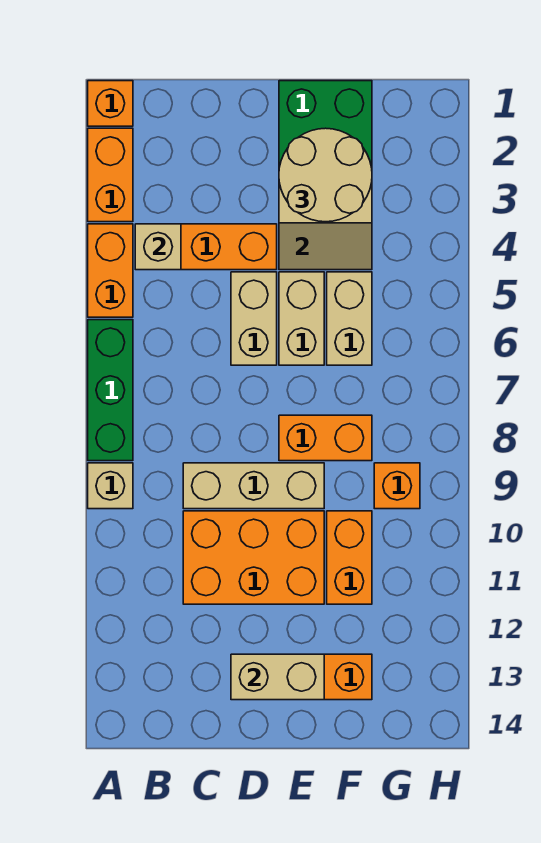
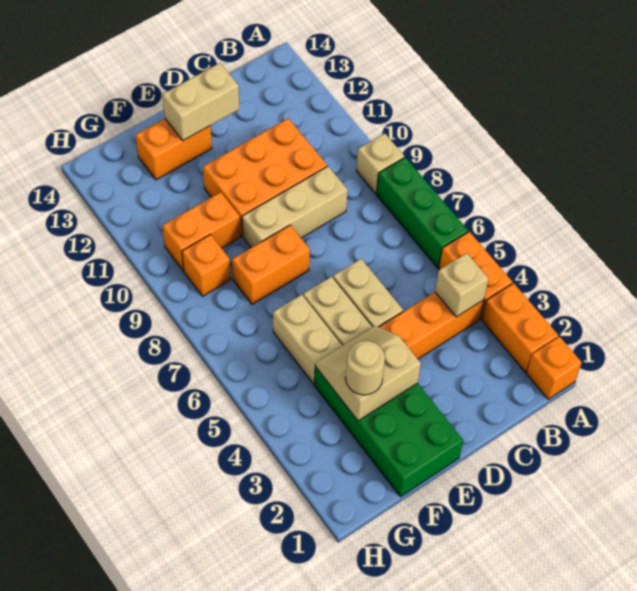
tan 2x2 round brick [279,128,372,222] -> tan 1x1 round brick [346,341,385,395]
orange 1x2 brick [327,511,372,604] -> orange 1x2 brick turned to [162,192,241,271]

